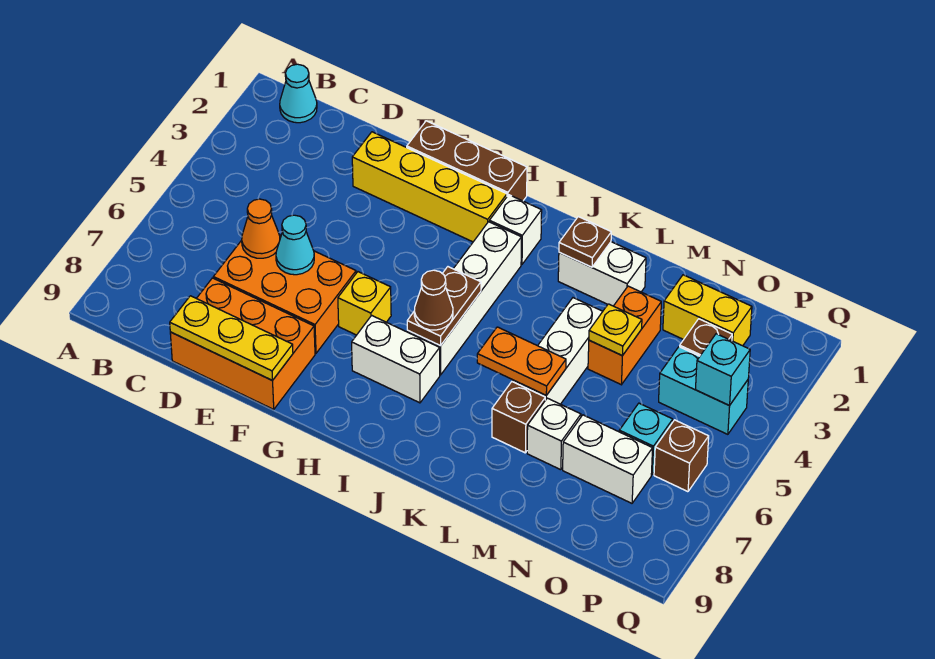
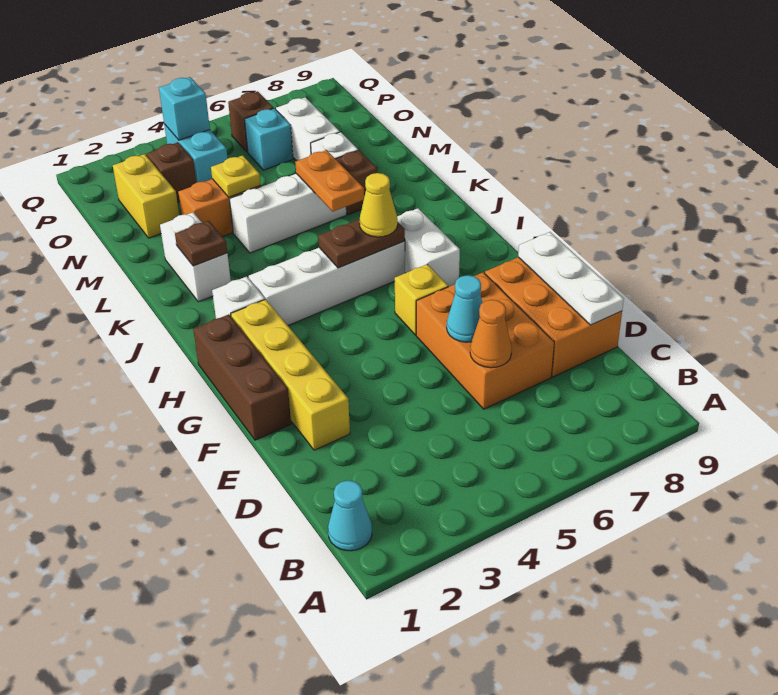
yellow 1x3 plate [170,296,293,381] -> white 1x3 plate [518,232,624,325]
brown 1x1 cone [414,270,453,330] -> yellow 1x1 cone [360,173,398,237]

